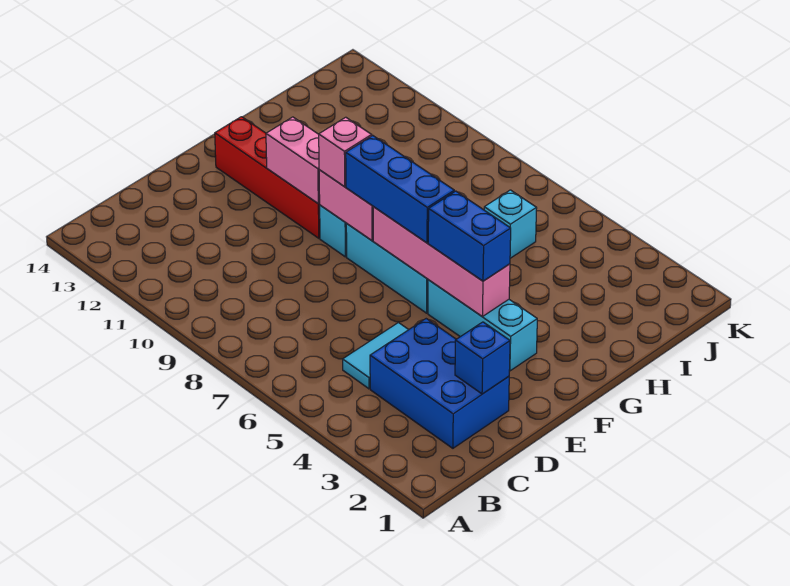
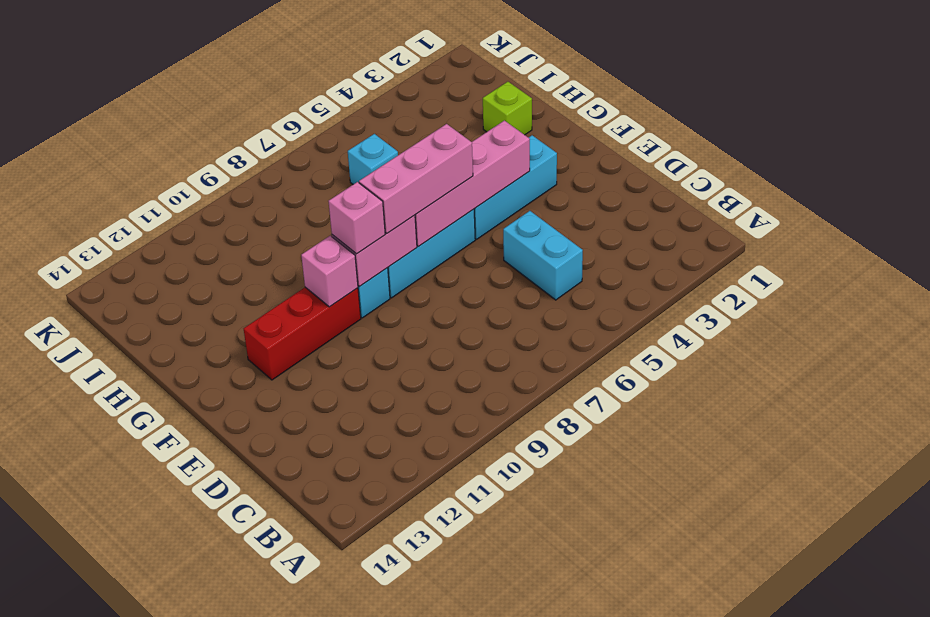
blue 2x3 brick [370,319,509,448] -> none
cyan 1x2 tile [343,323,409,389] -> cyan 1x2 brick [503,211,583,300]
blue 1x1 brick [455,322,510,394] -> none
blue 1x2 brick [428,191,511,281] -> none
blue 1x3 brick [346,136,454,243] -> pink 1x3 brick [359,124,473,233]
red 1x4 brick [215,117,320,238] -> red 1x3 brick [244,287,361,380]
pink 1x2 brick [266,117,320,204] -> pink 1x1 brick [301,236,358,307]
none -> lime 1x1 brick [483,82,532,135]

